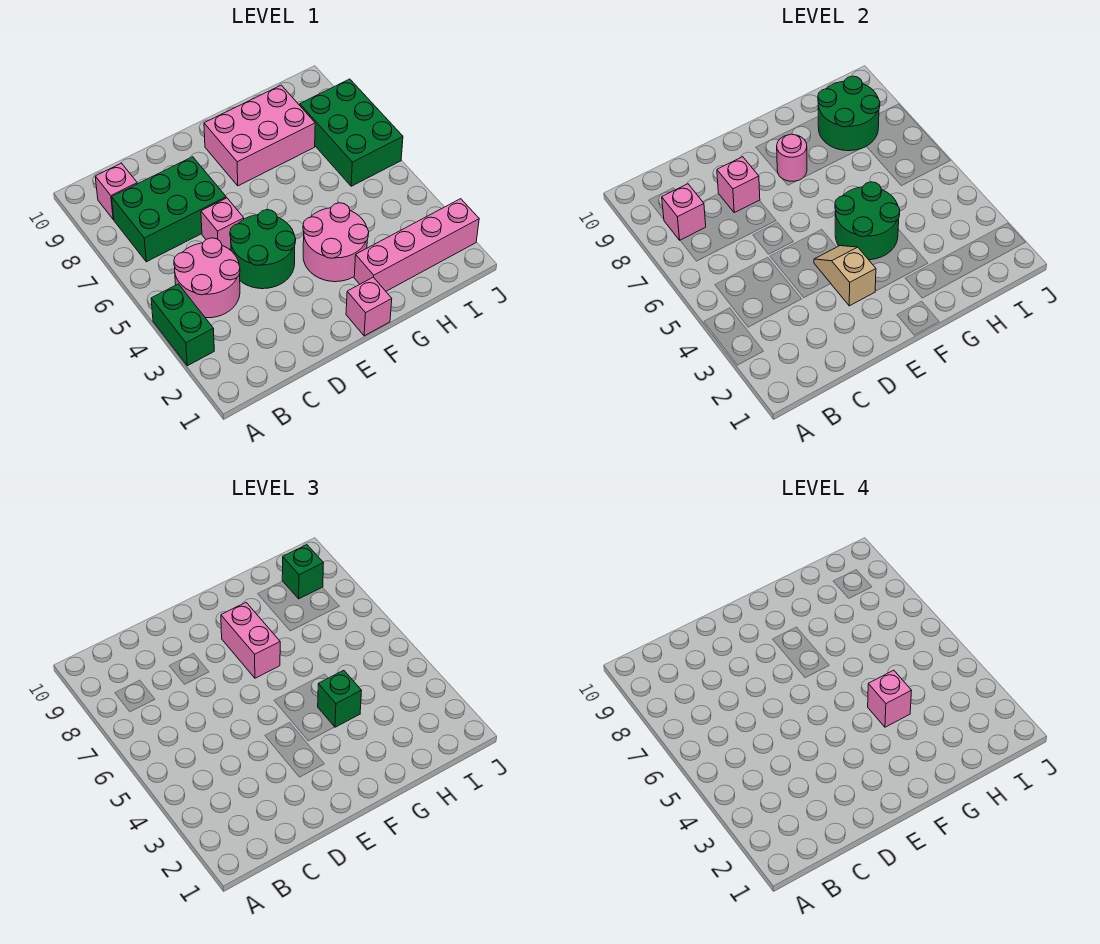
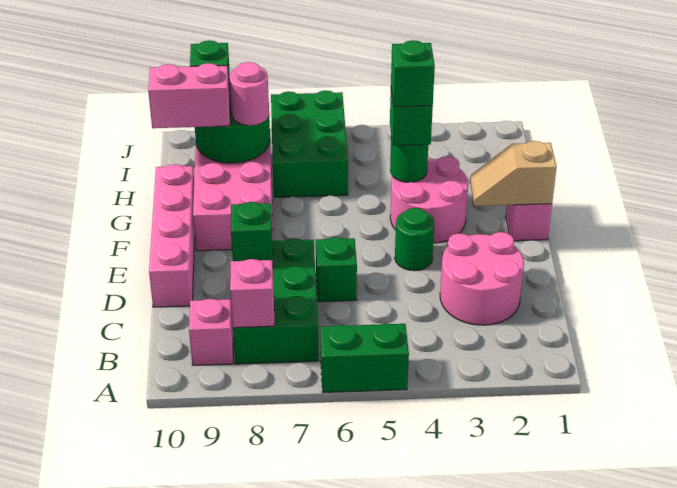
green 1x2 brick [151,284,214,366] -> green 1x2 brick moved to [320,323,409,393]
pink 2x2 round brick [174,238,240,318] -> pink 2x2 round brick moved to [440,232,524,325]
green 2x2 round brick [230,210,296,289] -> green 1x1 round brick [395,208,434,271]
pink 1x1 brick [201,198,244,249] -> green 1x1 brick [316,237,357,302]
pink 1x1 brick [717,157,760,213] -> green 1x1 brick [231,202,273,262]
tan 1x2 slope [814,246,876,306] -> tan 1x2 slope moved to [470,141,557,206]
green 2x2 round brick [835,182,900,260] -> green 1x1 round brick [390,137,428,182]
pink 1x2 brick [221,603,280,678] -> pink 1x2 brick moved to [148,63,230,128]
pink 1x1 round brick [777,134,807,181] -> pink 1x1 round brick moved to [230,62,269,125]
pink 1x4 brick [354,199,479,291] -> pink 1x4 brick moved to [149,164,195,307]
pink 1x1 brick [868,670,912,727] -> green 1x1 brick [391,40,435,107]
green 2x3 brick [300,79,403,186] -> green 2x3 brick turned to [271,90,348,198]

